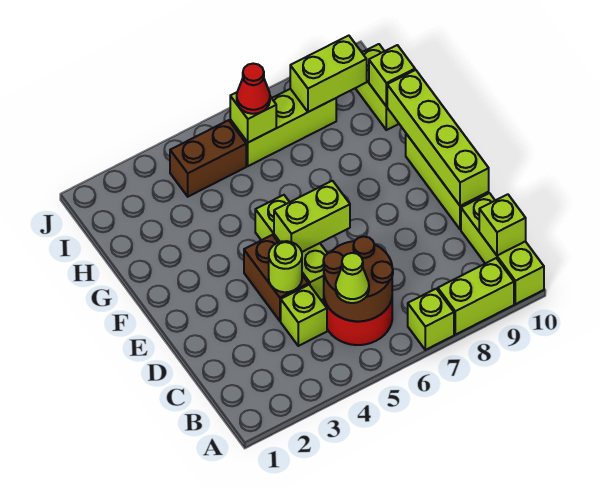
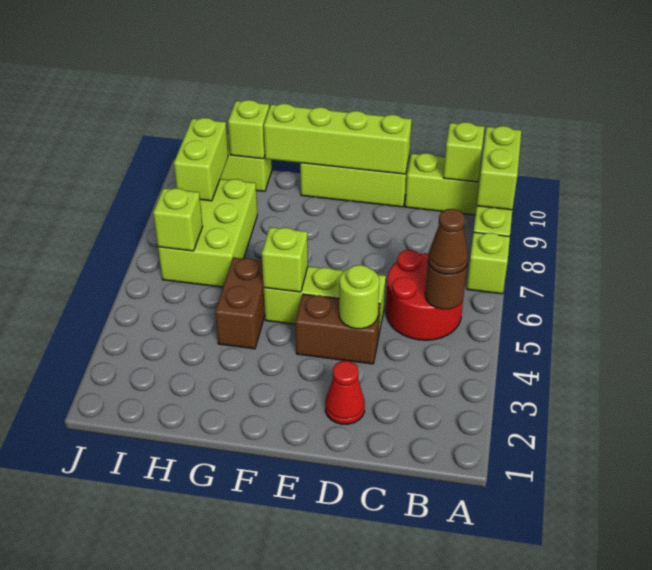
brown 2x2 round brick [323,236,393,321] -> brown 1x1 round brick [425,263,467,309]
lime 1x1 cone [336,253,369,303] -> brown 1x1 cone [428,209,468,274]
lime 1x1 brick [281,285,327,346] -> lime 1x1 brick moved to [262,227,308,292]
lime 1x2 brick [274,181,350,252] -> lime 1x2 brick moved to [477,126,521,210]
brown 1x2 brick [170,120,246,197] -> brown 1x2 brick moved to [215,257,265,349]
lime 1x3 brick [230,89,336,166] -> lime 2x3 brick [158,179,257,287]
red 1x1 cone [237,64,270,114] -> red 1x1 cone moved to [325,361,365,424]

